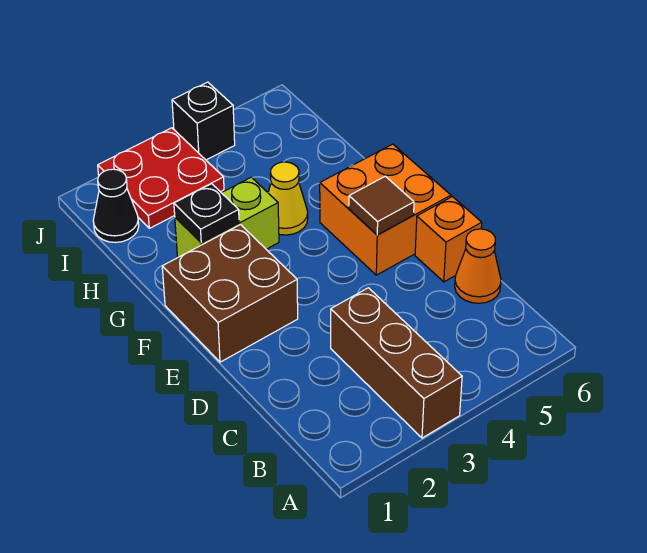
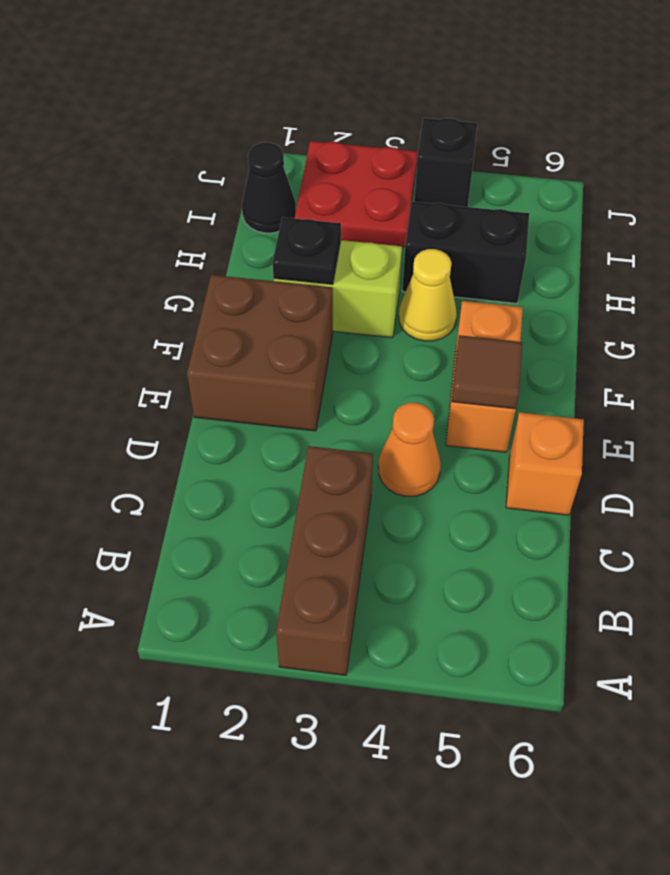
orange 1x1 cone [455,229,501,303] -> orange 1x1 cone moved to [378,403,441,496]
orange 2x2 brick [320,144,451,275] -> orange 1x2 brick [446,301,523,452]
none -> black 1x2 brick [402,202,529,303]

